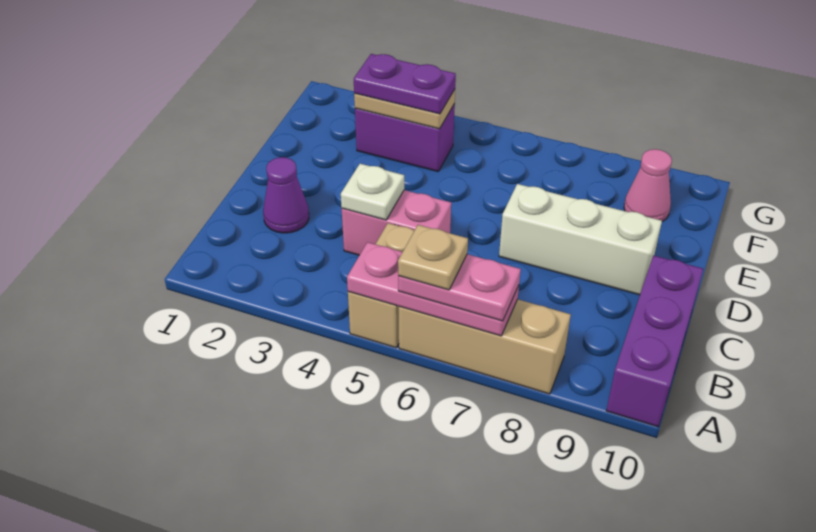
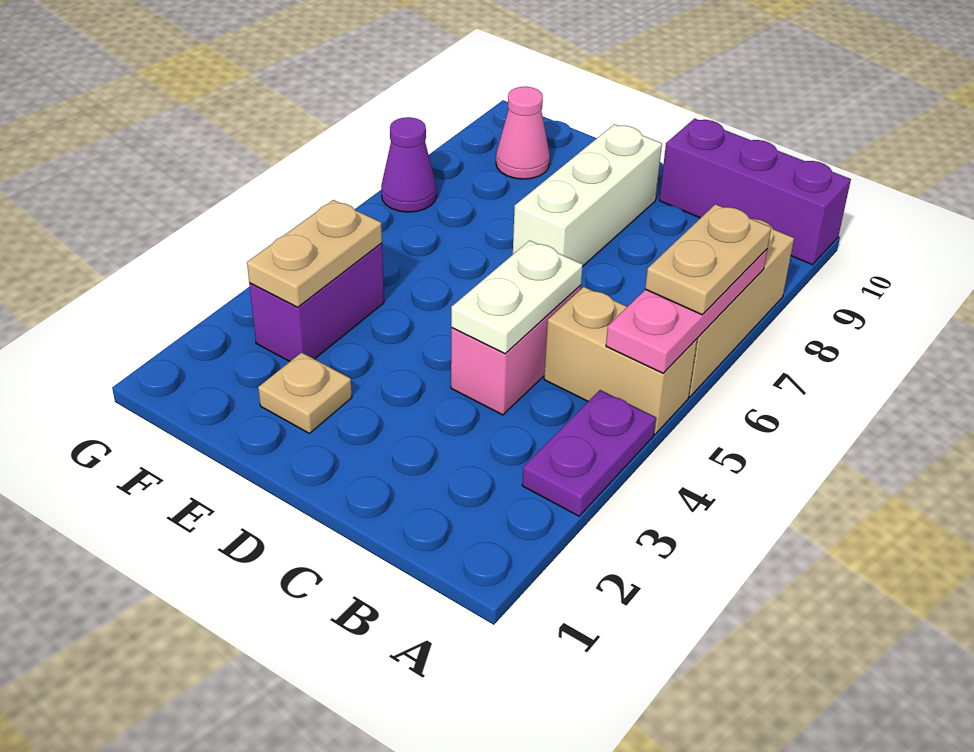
pink 1x2 plate [398,254,521,321] -> tan 1x2 plate [645,204,771,315]
tan 1x1 plate [398,225,468,290] -> tan 1x1 plate moved to [258,352,352,433]
purple 1x1 cone [263,157,309,233] -> purple 1x1 cone moved to [381,117,437,212]
white 1x1 plate [341,164,404,220] -> white 1x2 plate [451,241,583,354]
purple 1x2 plate [354,54,456,114] -> purple 1x2 plate moved to [522,390,656,516]

